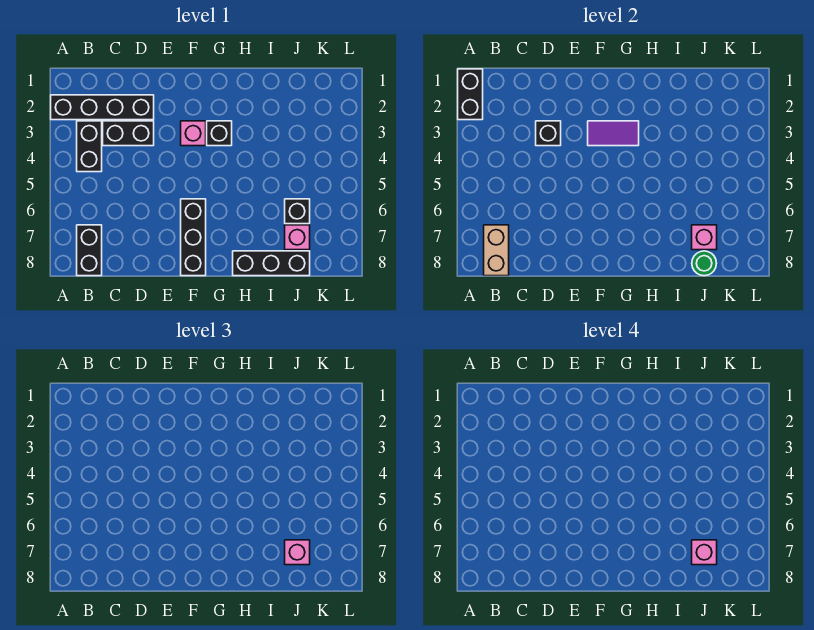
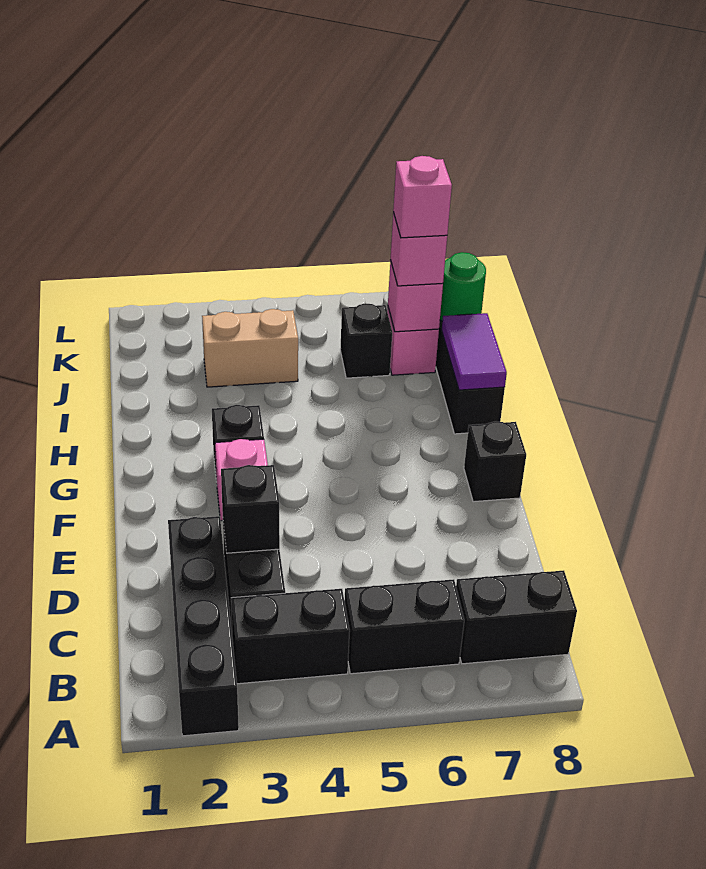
black 1x2 brick [458,69,483,120] -> black 1x2 brick moved to [344,579,464,674]
tan 1x2 brick [484,225,509,276] -> tan 1x2 brick moved to [202,309,298,387]
purple 1x2 tile [588,121,639,146] -> purple 1x2 tile moved to [442,313,507,390]
black 1x3 brick [181,199,206,276] -> black 1x1 brick [464,421,526,502]

